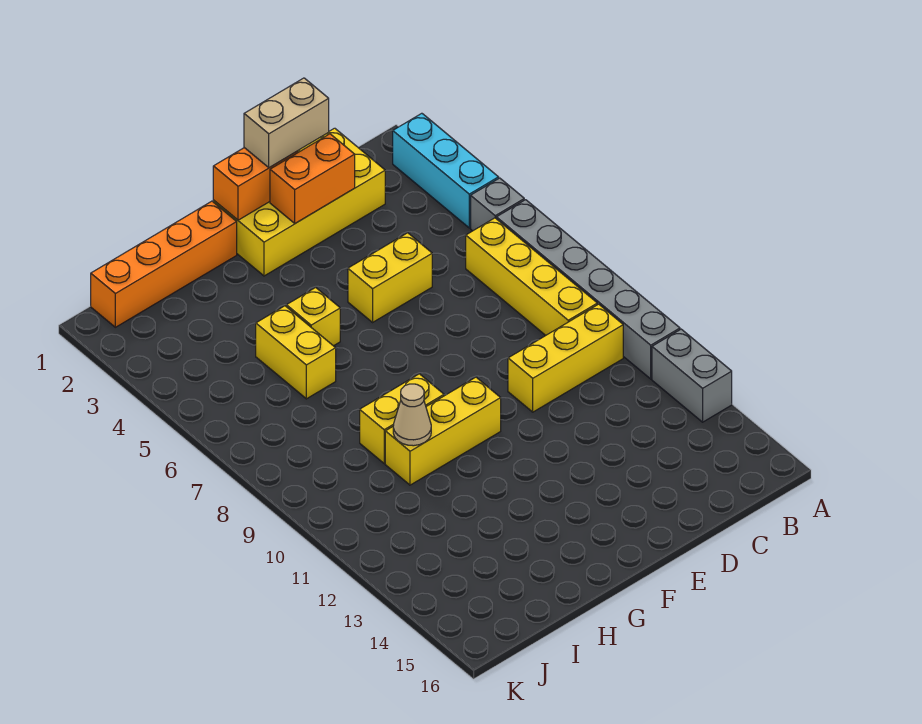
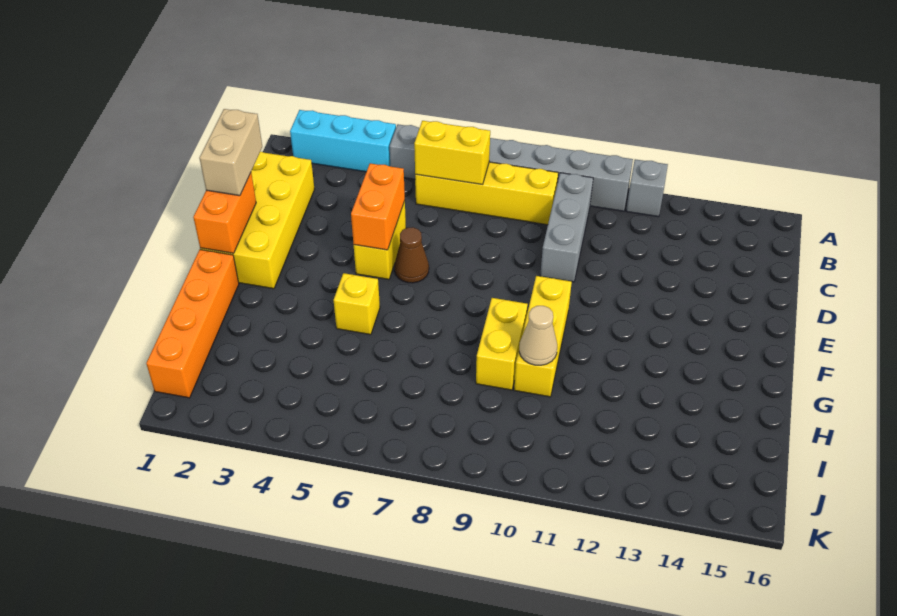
grey 1x2 brick [652,329,732,422] -> grey 1x1 brick [626,159,668,217]
yellow 1x3 brick [508,304,623,412] -> grey 1x3 brick [540,173,593,282]
orange 1x2 brick [270,134,355,223] -> orange 1x2 brick moved to [351,163,405,250]
none -> brown 1x1 cone [394,227,429,283]
yellow 1x2 brick [256,306,336,399] -> yellow 1x2 brick moved to [414,121,490,184]

